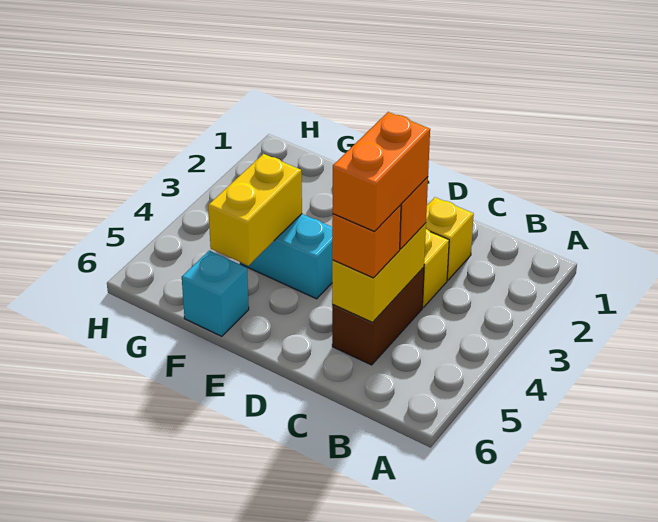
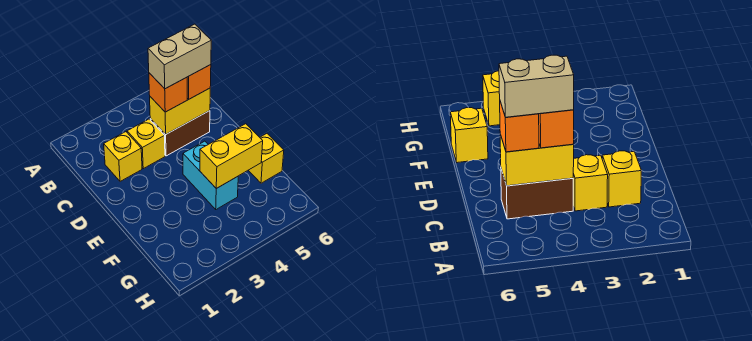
orange 1x2 brick [333,112,430,232] -> tan 1x2 brick [148,24,211,89]
cyan 1x1 brick [182,251,249,336] -> yellow 1x1 brick [249,134,284,183]

